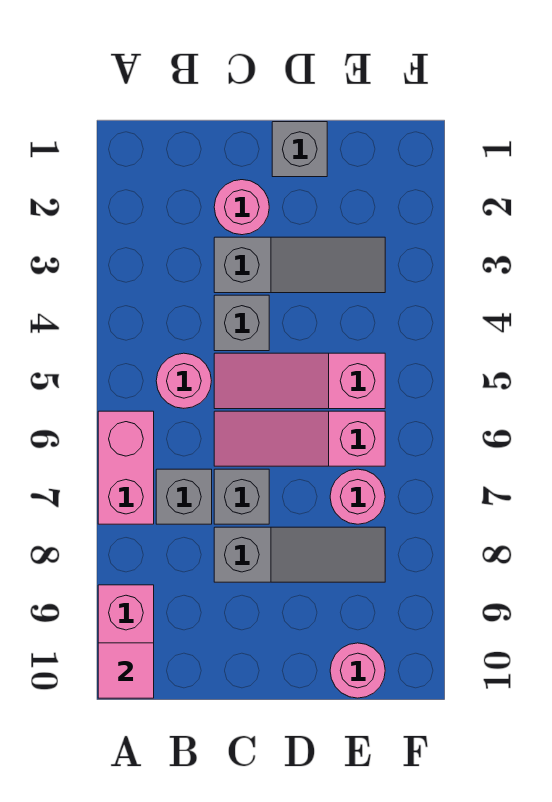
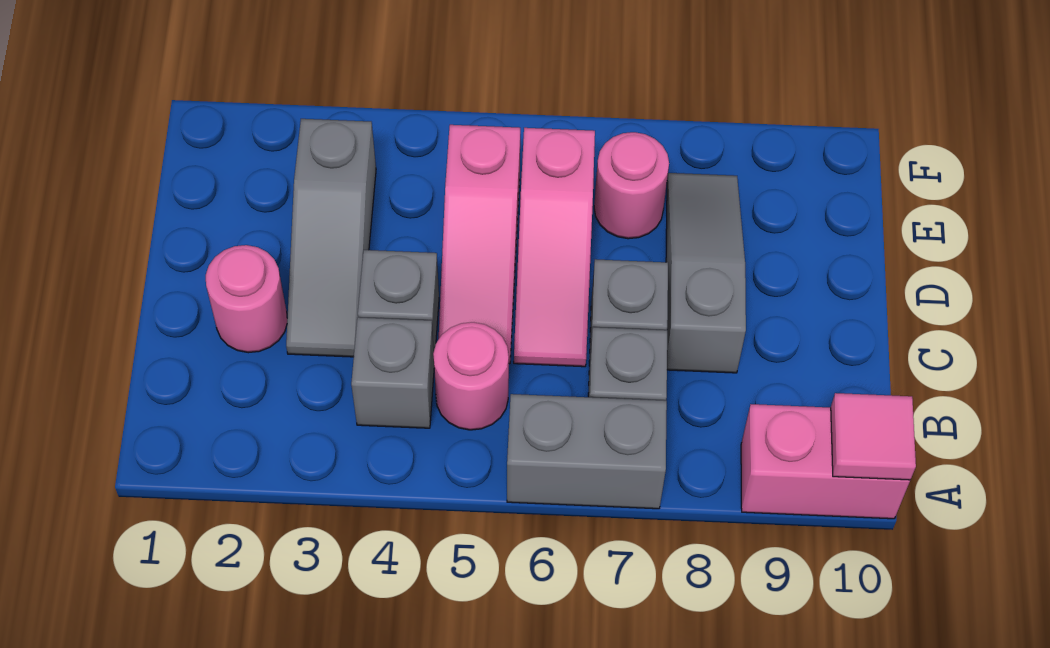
pink 1x2 brick [98,411,154,524] -> grey 1x2 brick [507,394,667,509]
grey 1x3 slope [214,237,385,293] -> grey 1x3 slope turned to [286,119,376,357]
grey 1x1 brick [272,122,327,177] -> grey 1x1 brick moved to [351,317,434,428]
pink 1x1 round brick [330,643,385,698] -> none

